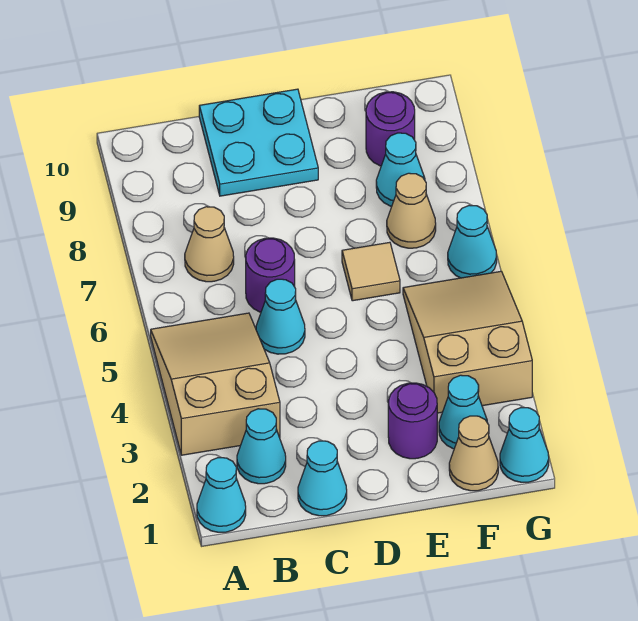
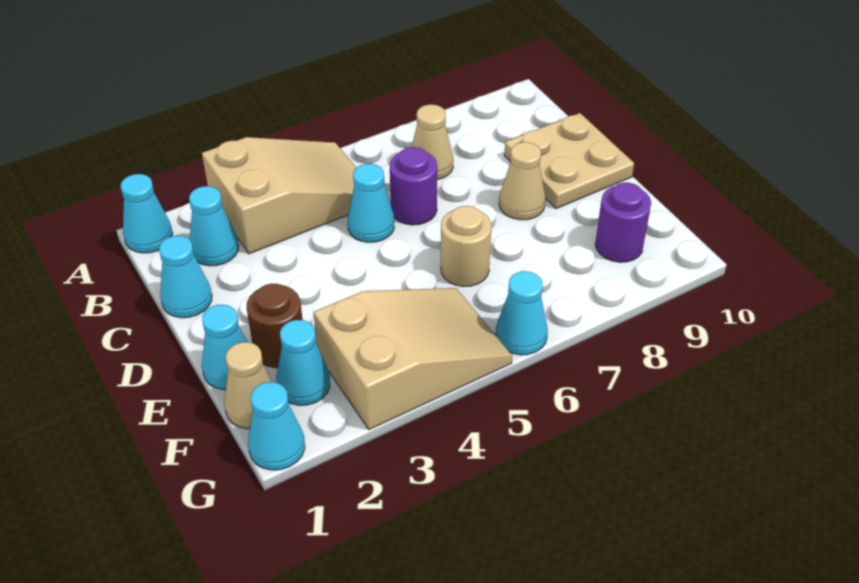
cyan 2x2 plate [199,89,318,196] -> tan 2x2 plate [504,113,634,209]
purple 1x1 round brick [388,383,437,459] -> brown 1x1 round brick [247,284,303,368]
tan 1x1 tile [342,242,400,301] -> tan 1x1 round brick [441,206,491,287]
tan 1x1 cone [387,173,436,248] -> tan 1x1 cone moved to [499,142,546,220]
cyan 1x1 cone [376,133,425,207] -> cyan 1x1 cone moved to [202,305,247,390]

